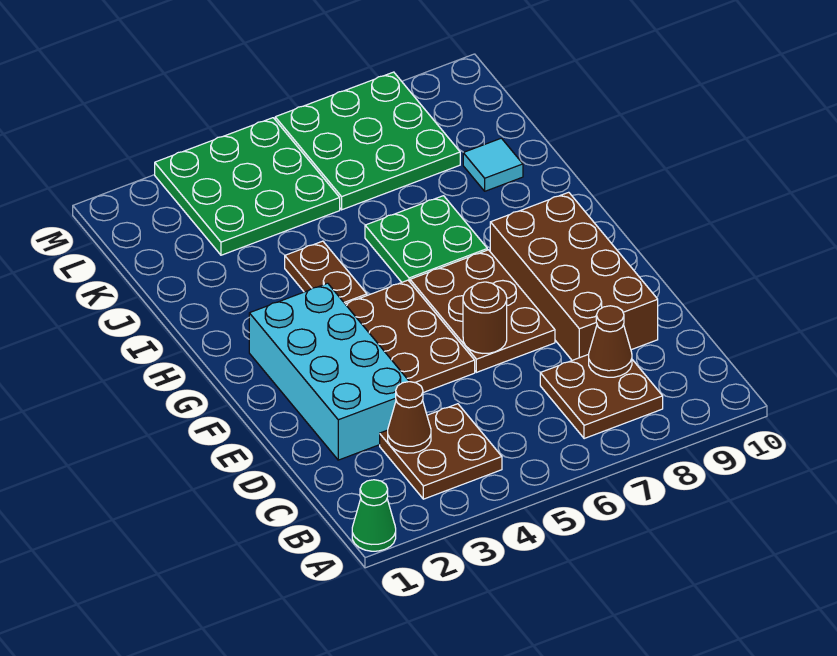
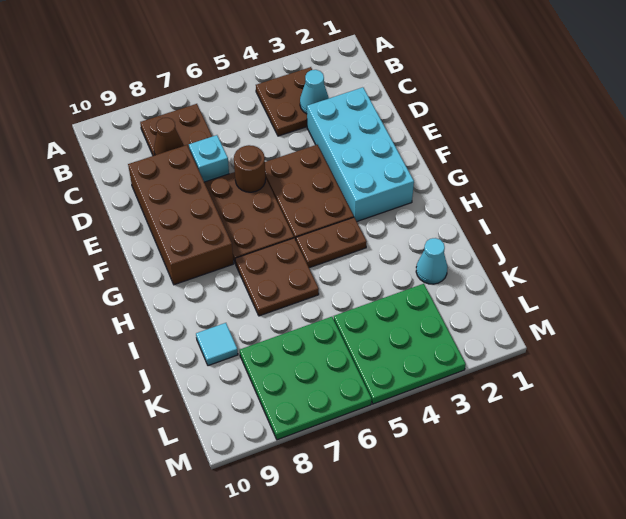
green 1x1 cone [352,480,396,551] -> none
brown 1x1 cone [388,382,431,453] -> cyan 1x1 cone [300,70,329,114]
none -> cyan 1x1 brick [189,135,229,182]
brown 1x2 plate [285,241,367,304] -> brown 1x2 plate turned to [296,217,367,268]
green 2x2 plate [365,196,487,282] -> brown 2x2 plate [235,238,319,316]
none -> cyan 1x1 cone [416,238,448,284]

